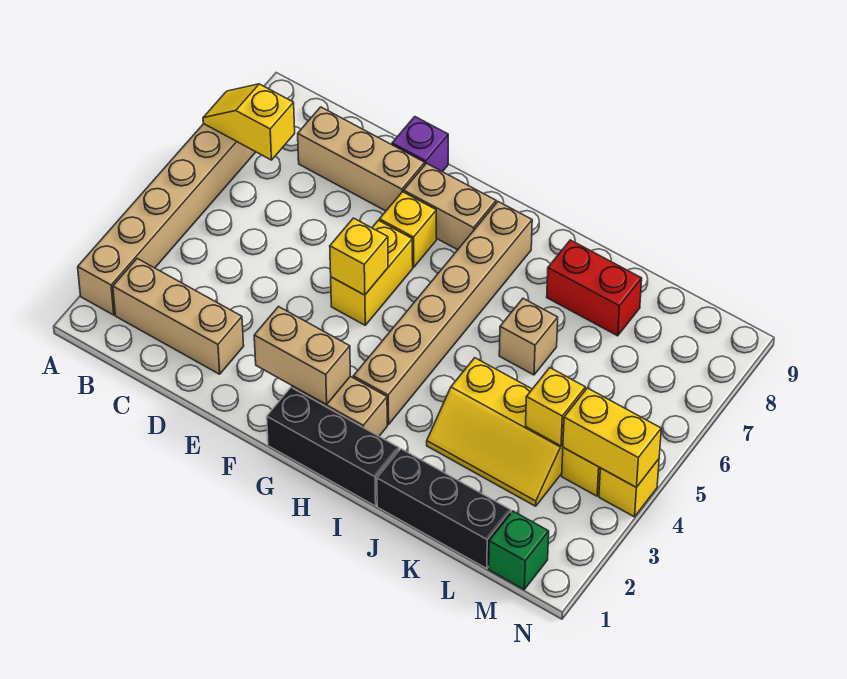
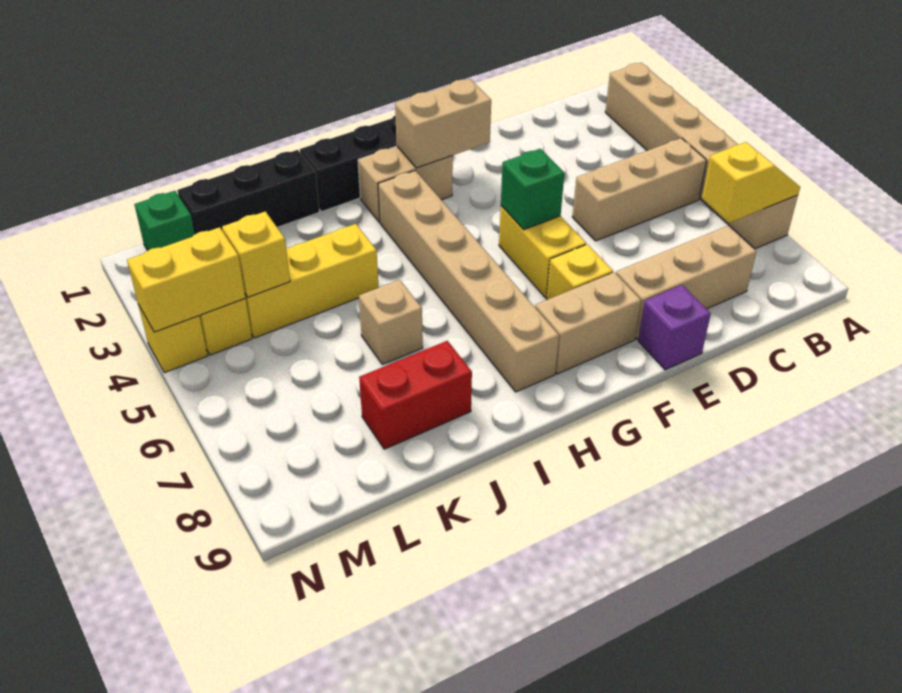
tan 1x3 brick [113,259,244,374] -> tan 1x3 brick moved to [572,138,707,241]
yellow 1x1 brick [330,218,388,295] -> green 1x1 brick [501,149,564,230]

